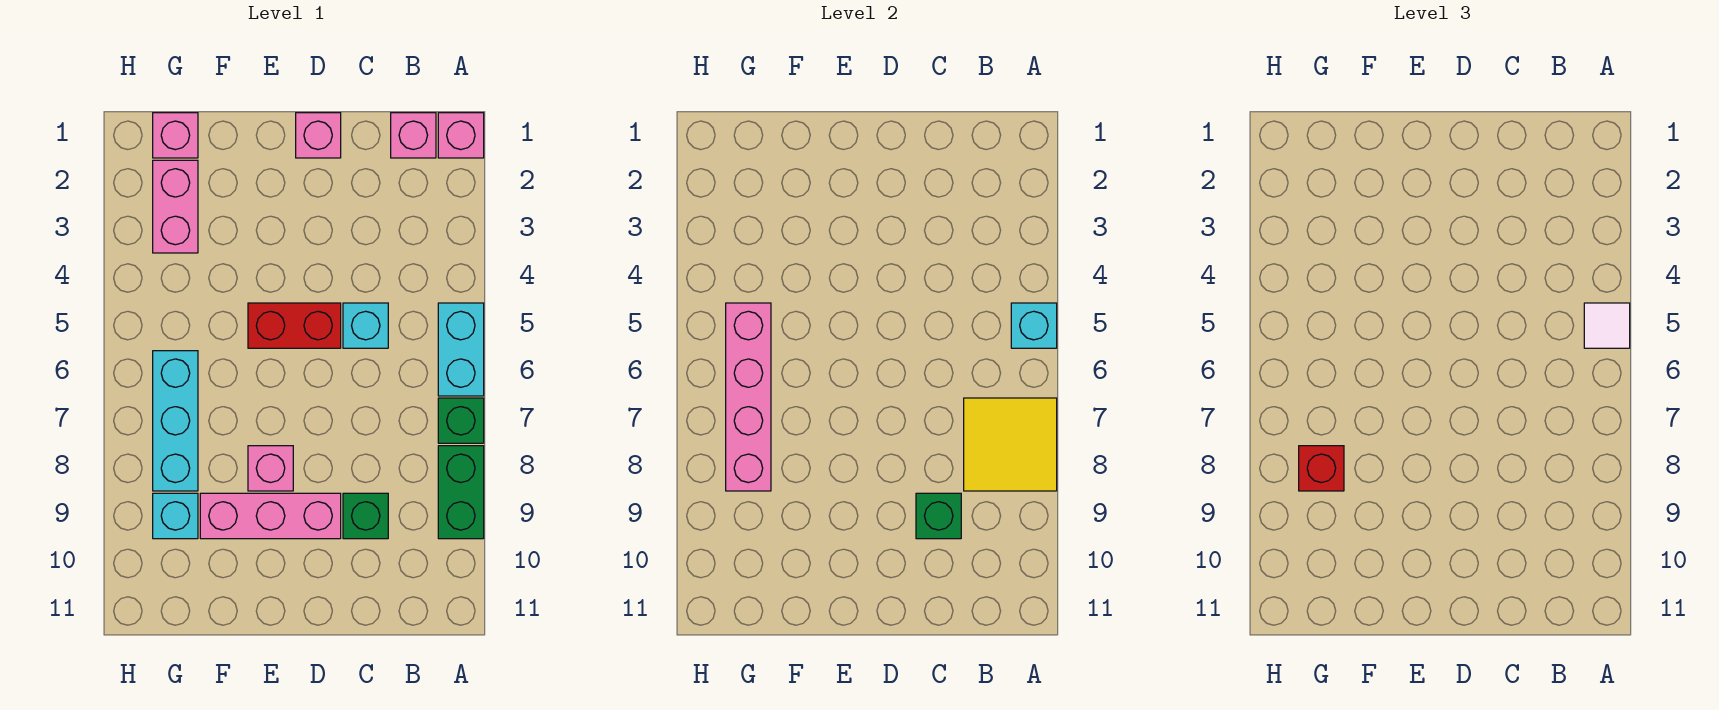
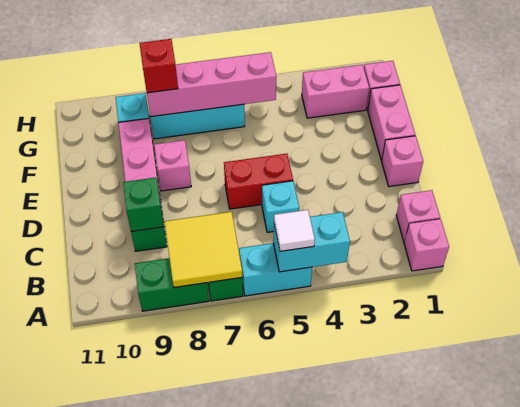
cyan 1x1 brick [1011,303,1057,348] -> cyan 1x2 brick [273,212,350,272]
red 1x2 brick [248,303,341,348] -> red 1x2 brick turned to [224,154,293,209]
none -> pink 1x2 brick [368,85,415,160]

